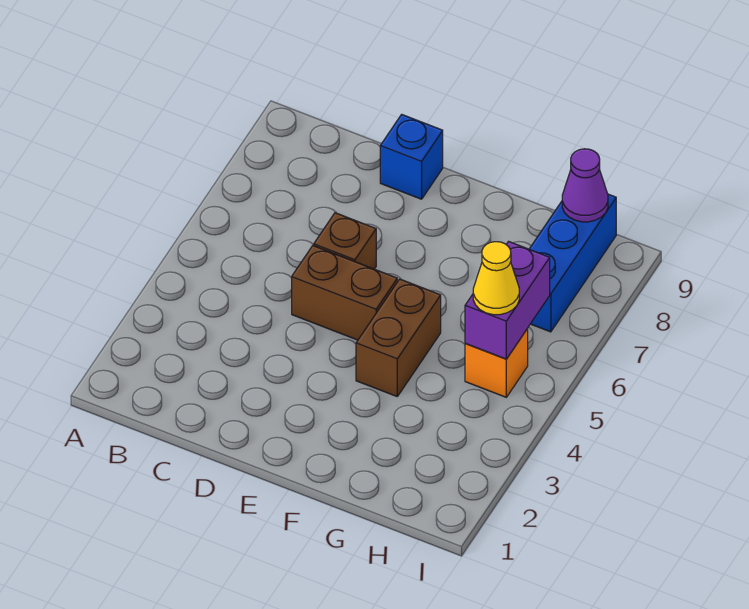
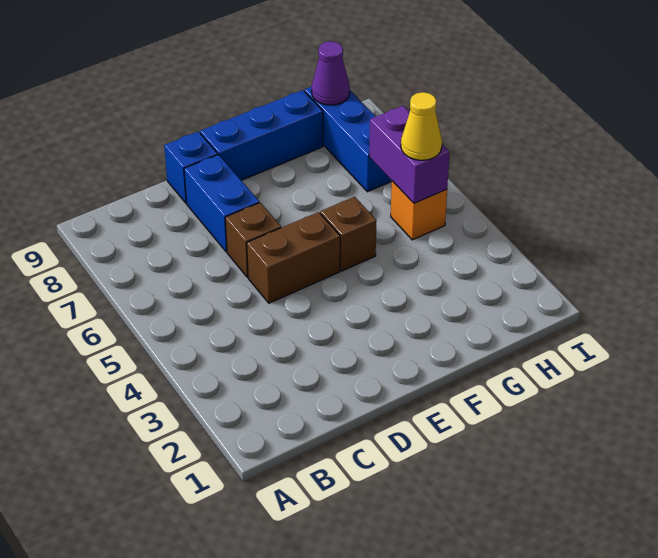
none -> blue 1x2 brick [184,155,259,252]
none -> blue 1x3 brick [200,90,323,180]
brown 1x2 brick [356,279,441,396] -> brown 1x1 brick [320,197,377,271]

